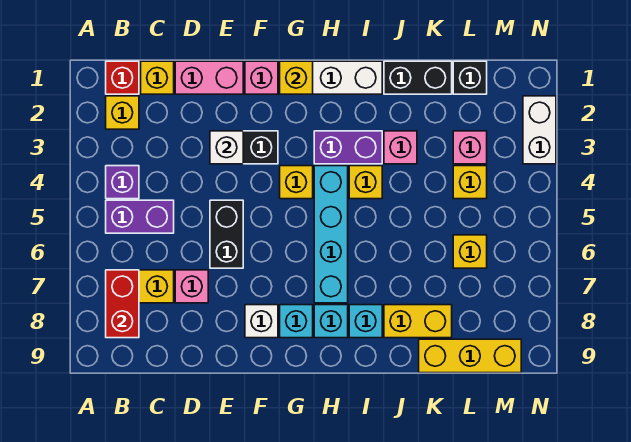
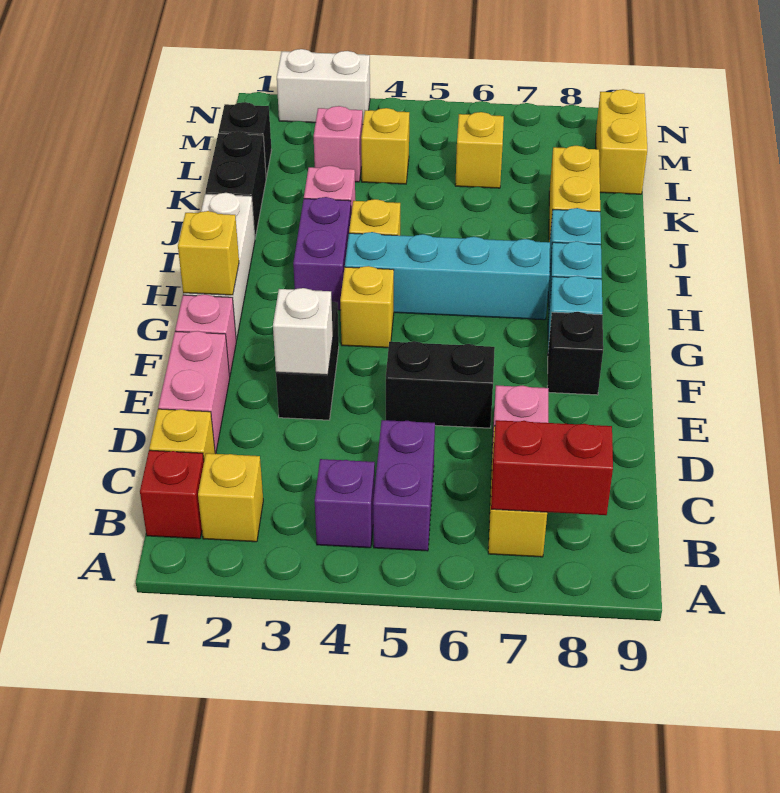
white 1x1 brick [245,305,278,338] -> black 1x1 brick [547,312,603,395]
yellow 1x3 brick [419,339,521,373] -> yellow 1x2 brick [596,89,647,194]

